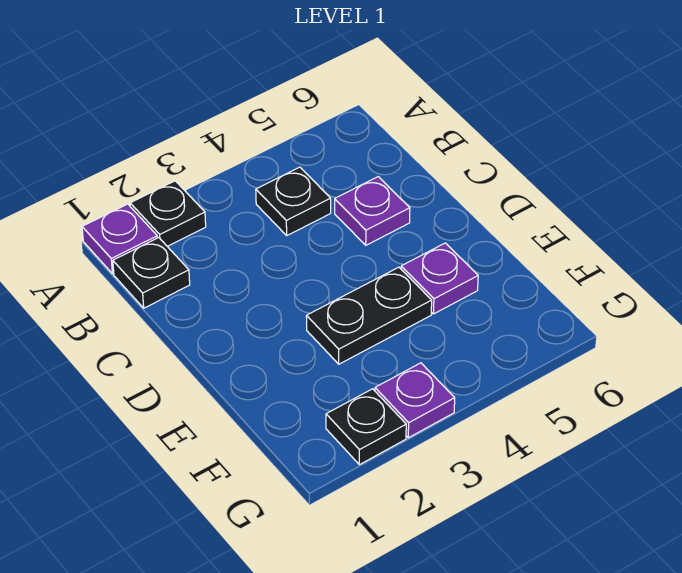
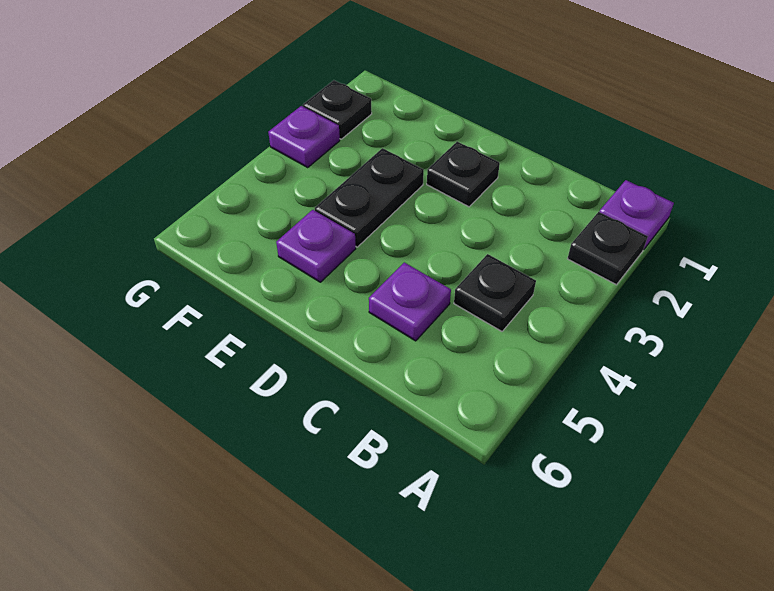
black 1x1 plate [113,238,190,308] -> black 1x1 plate moved to [427,142,500,207]

